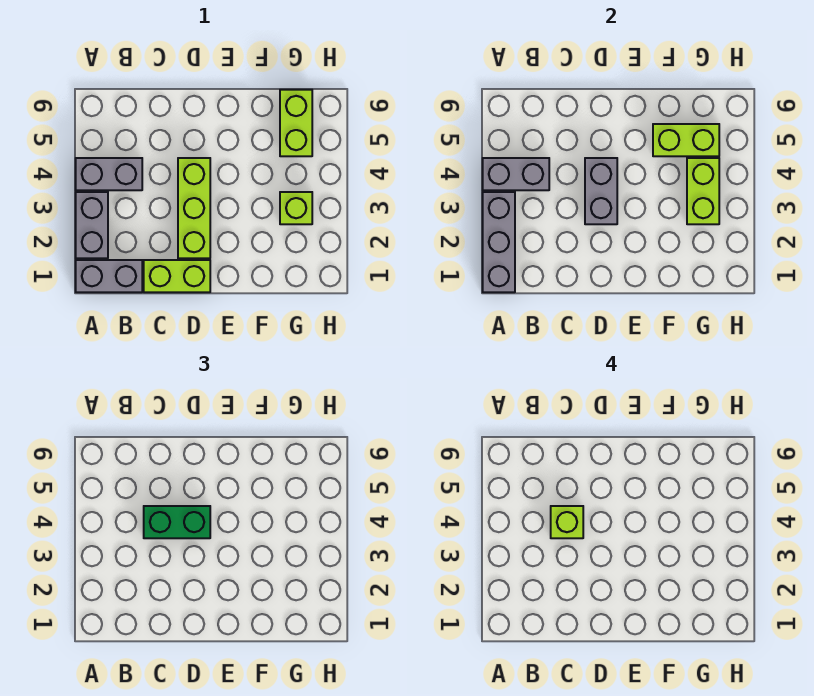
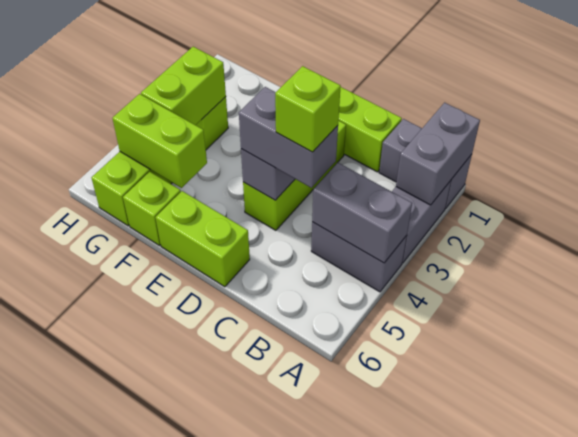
grey 1x3 brick [483,192,515,292] -> grey 1x2 brick [396,103,480,205]
green 1x2 brick [144,506,210,538] -> grey 1x2 brick [239,87,338,188]
none -> lime 1x2 brick [156,191,250,287]
none -> lime 1x1 brick [123,172,181,245]

